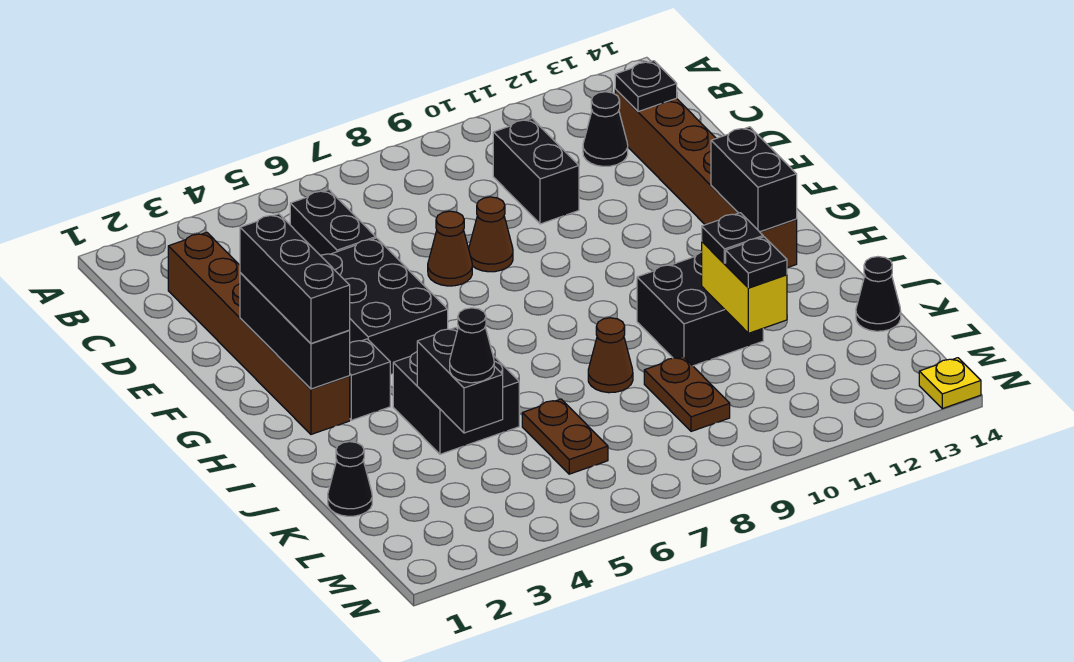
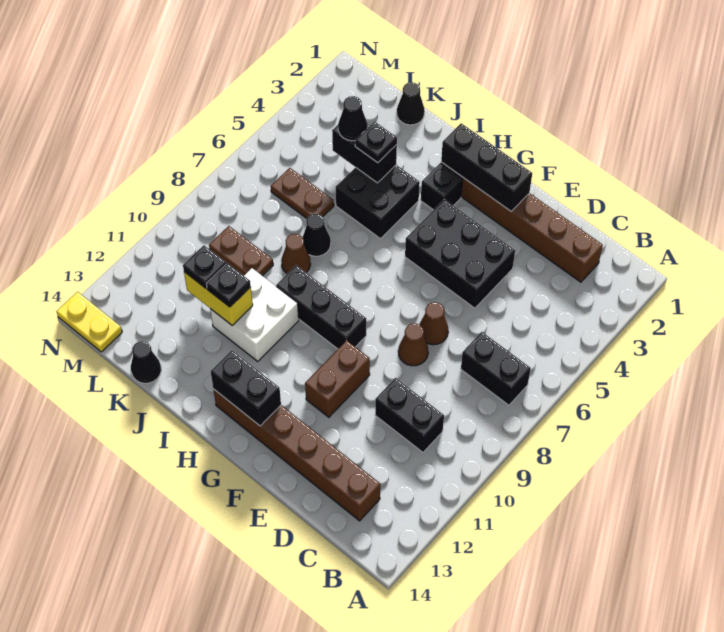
black 1x2 brick [290,190,376,255] -> black 1x2 brick moved to [461,332,531,405]
black 1x1 cone [583,92,628,166] -> black 1x1 cone moved to [302,214,331,256]
black 1x1 plate [615,61,677,112] -> black 1x1 plate moved to [355,122,397,163]
black 1x3 brick [240,214,350,343] -> black 1x3 brick moved to [276,265,366,349]
none -> brown 1x2 brick [305,340,370,417]
black 2x2 brick [637,252,763,366] -> white 2x2 brick [210,268,299,361]
yellow 1x1 plate [919,358,981,409] -> yellow 1x2 plate [57,292,122,352]

